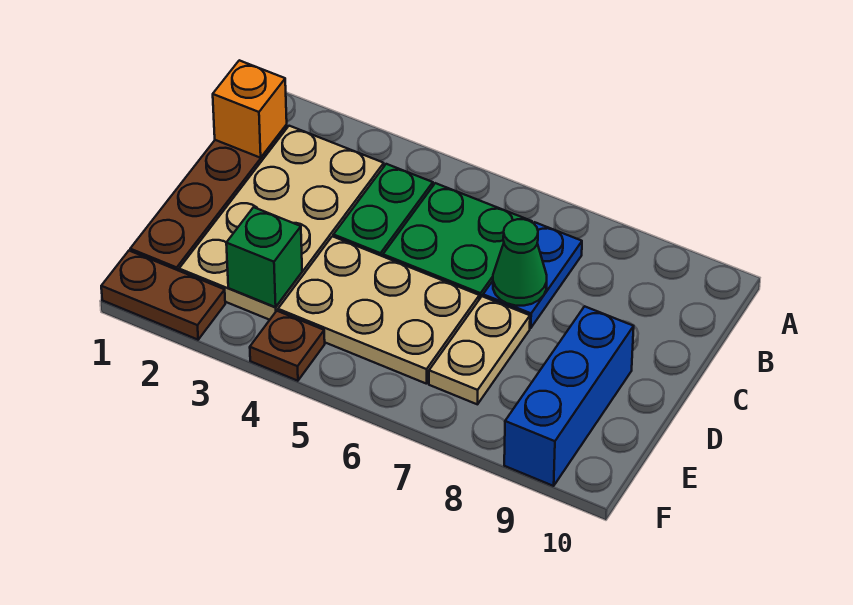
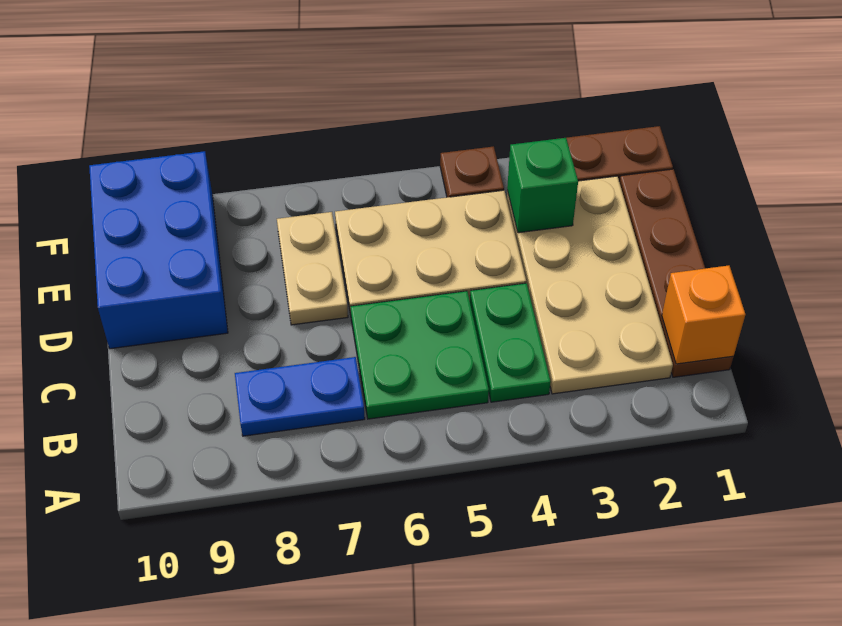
blue 1x2 plate [483,222,582,328] -> blue 1x2 plate turned to [235,357,365,436]
green 1x1 cone [493,219,547,306] -> none
blue 1x3 brick [504,306,634,486] -> blue 2x3 brick [89,151,228,349]

